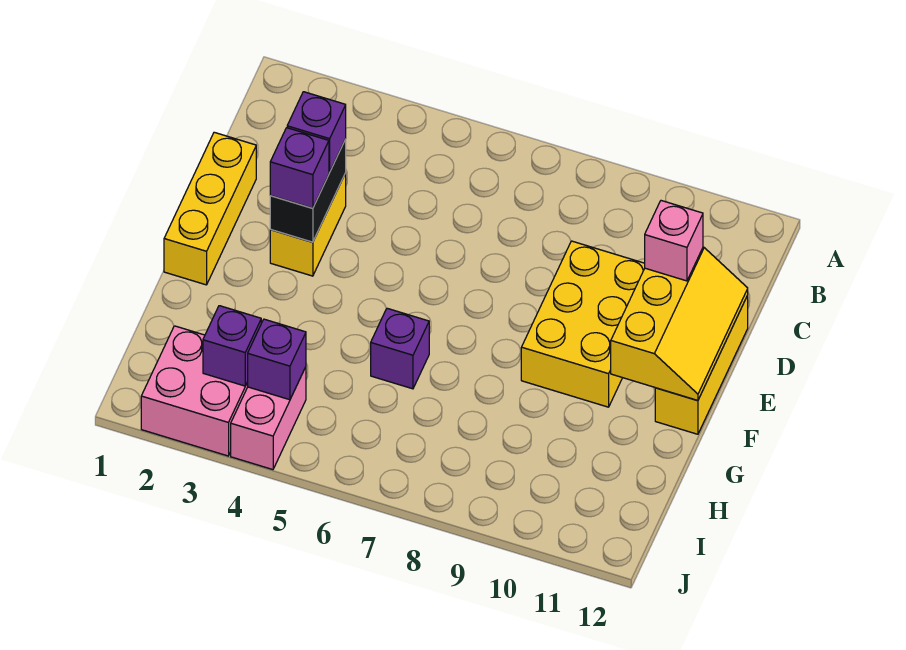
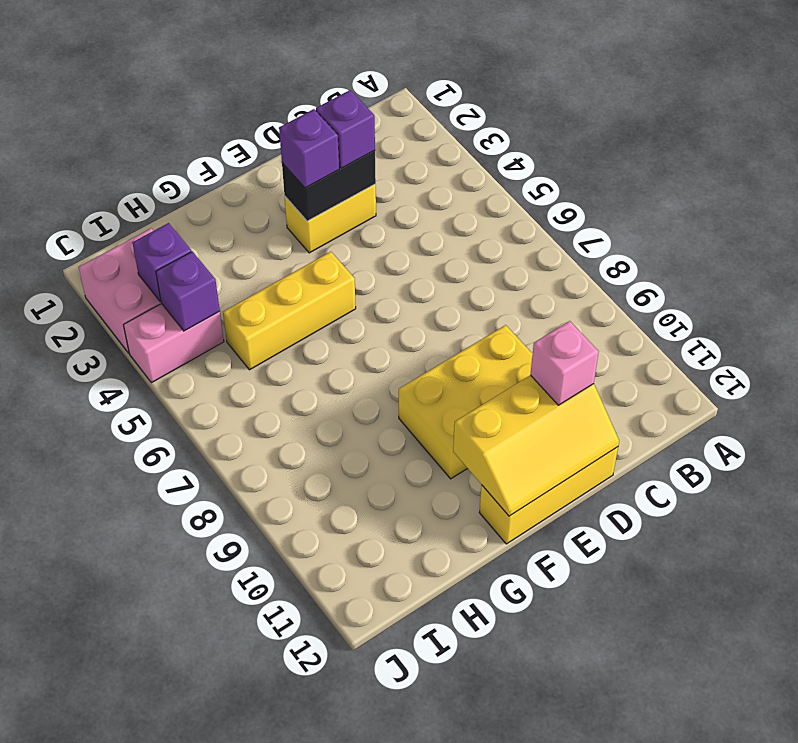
yellow 1x3 brick [164,132,256,285] -> yellow 1x3 brick moved to [223,252,356,370]
purple 1x1 brick [371,308,429,389] -> none

